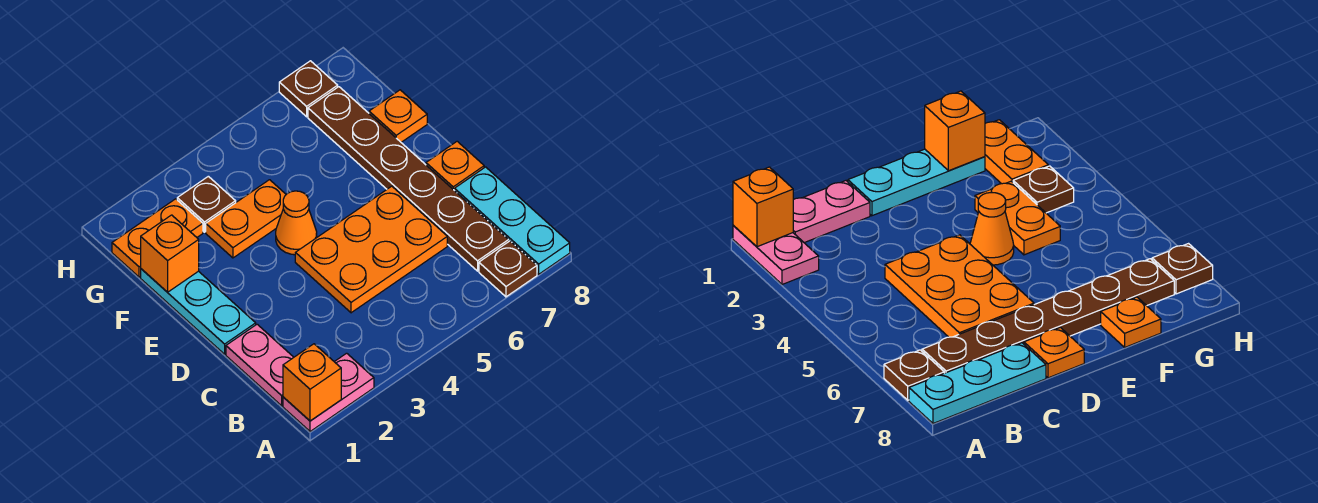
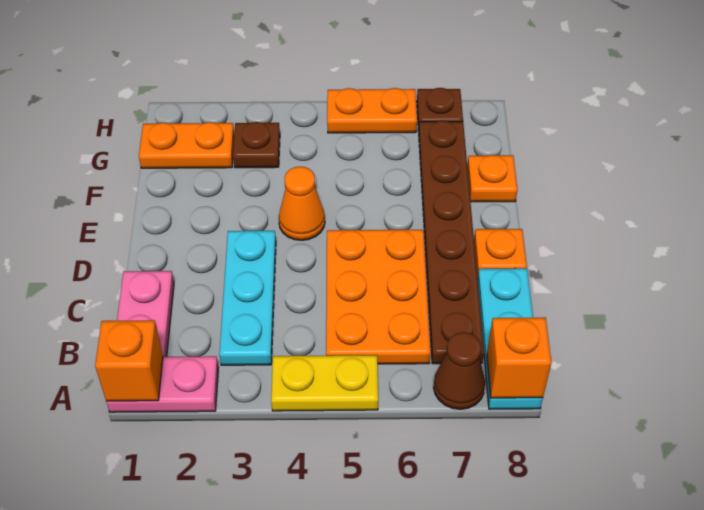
none -> yellow 1x2 plate [271,355,378,411]
brown 1x1 plate [479,241,537,297] -> brown 1x1 cone [434,332,485,409]
orange 2x3 plate [295,186,447,313] -> orange 2x3 plate turned to [326,230,431,364]
cyan 1x3 plate [141,269,256,354] -> cyan 1x3 plate moved to [219,231,276,365]
orange 1x1 brick [141,215,199,292] -> orange 1x1 brick moved to [487,317,552,398]
orange 1x2 plate [206,180,286,258] -> orange 1x2 plate moved to [327,88,417,133]

